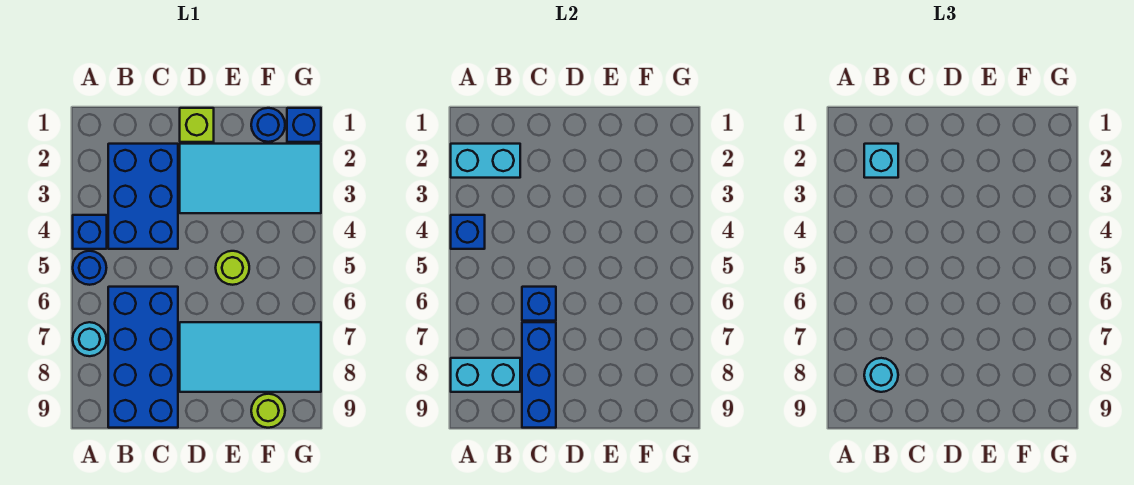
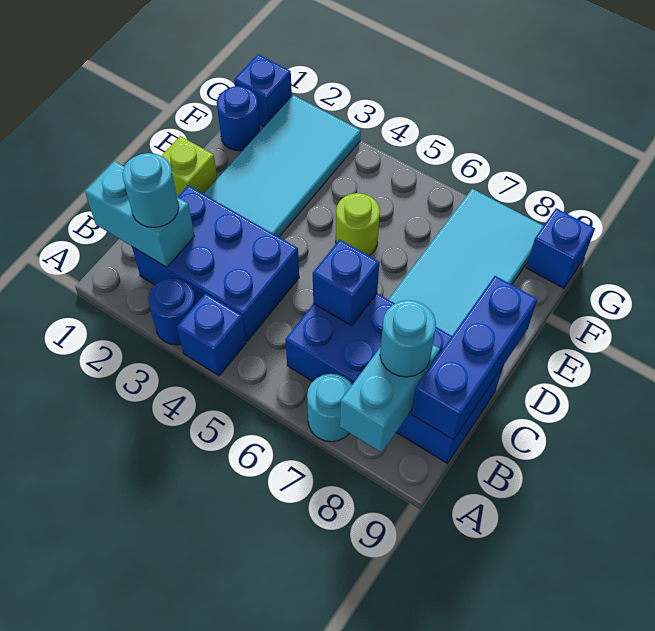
cyan 1x2 brick [451,144,520,178] -> cyan 1x2 brick turned to [85,161,194,267]
blue 1x1 brick [451,215,485,249] -> blue 1x1 brick moved to [526,208,595,288]
blue 1x1 round brick [73,251,106,285] -> blue 1x1 round brick moved to [148,278,196,345]
cyan 1x1 brick [864,144,898,178] -> cyan 1x1 round brick [122,153,179,228]
blue 1x3 brick [522,322,556,428] -> blue 1x3 brick turned to [411,276,537,440]
lime 1x1 round brick [251,394,285,428] -> none

